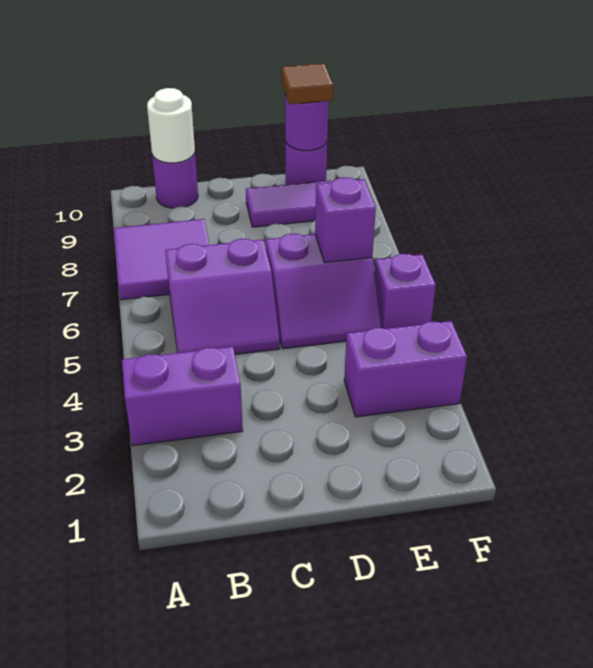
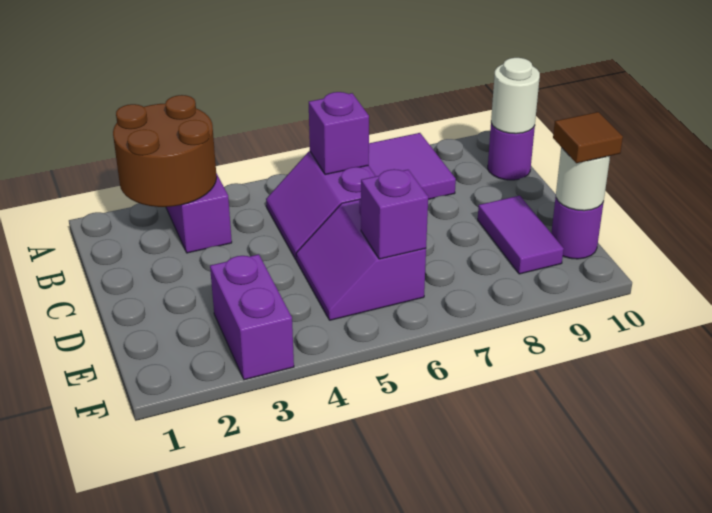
none -> brown 2x2 round brick [113,95,217,207]
purple 1x1 round brick [285,94,328,151] -> white 1x1 round brick [556,147,610,211]
purple 1x1 brick [374,254,436,329] -> purple 1x1 brick moved to [309,92,369,175]

